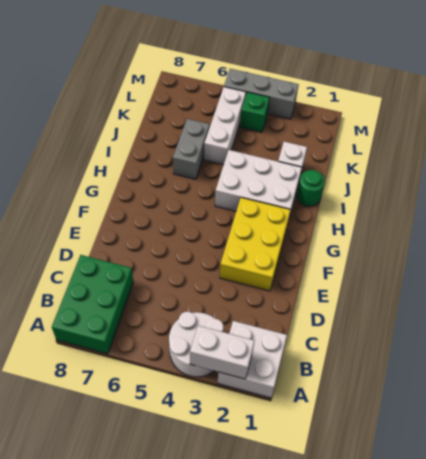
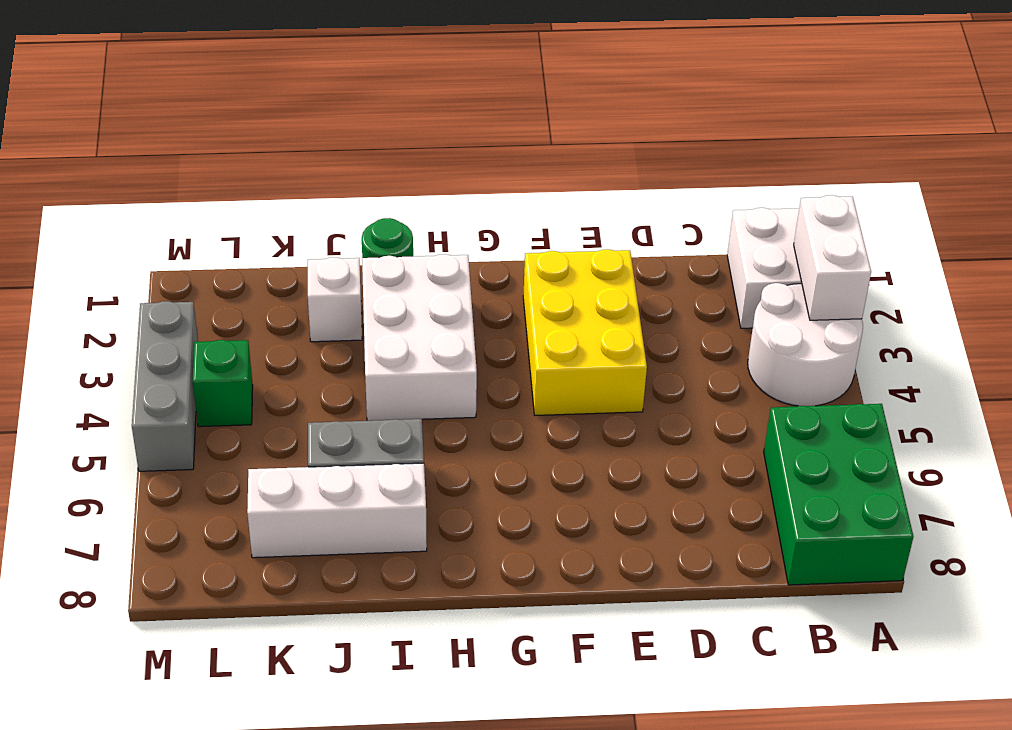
green 2x3 brick [52,255,133,354] -> green 2x3 brick turned to [764,404,913,585]
yellow 2x3 brick [220,198,291,291] -> yellow 2x3 brick turned to [523,249,647,415]
white 1x3 brick [204,87,246,165] -> white 1x3 brick moved to [247,463,427,558]

